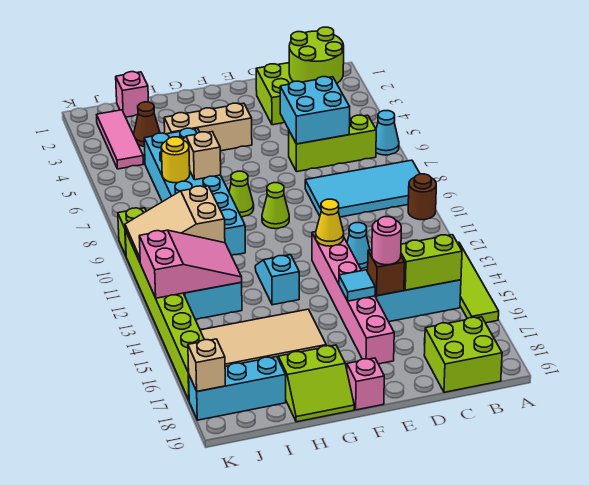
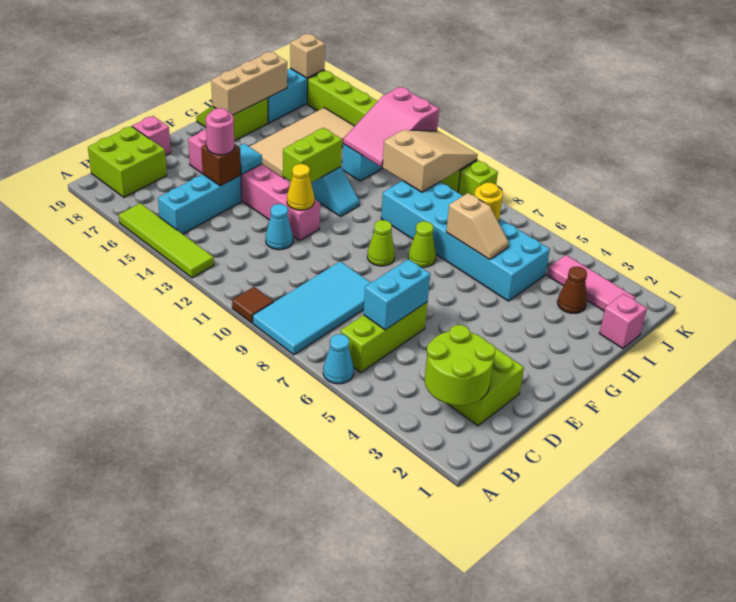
brown 1x1 round brick [408,174,436,220] -> brown 1x1 tile [232,287,274,323]
lime 1x2 brick [401,235,462,290] -> lime 1x2 brick moved to [283,128,342,183]
cyan 2x2 brick [280,77,350,144] -> cyan 1x2 brick [364,259,430,330]
tan 1x3 brick [164,103,252,151] -> tan 1x3 brick moved to [211,52,287,115]
pink 1x1 brick [347,358,384,410] -> pink 1x1 brick moved to [132,116,171,156]

